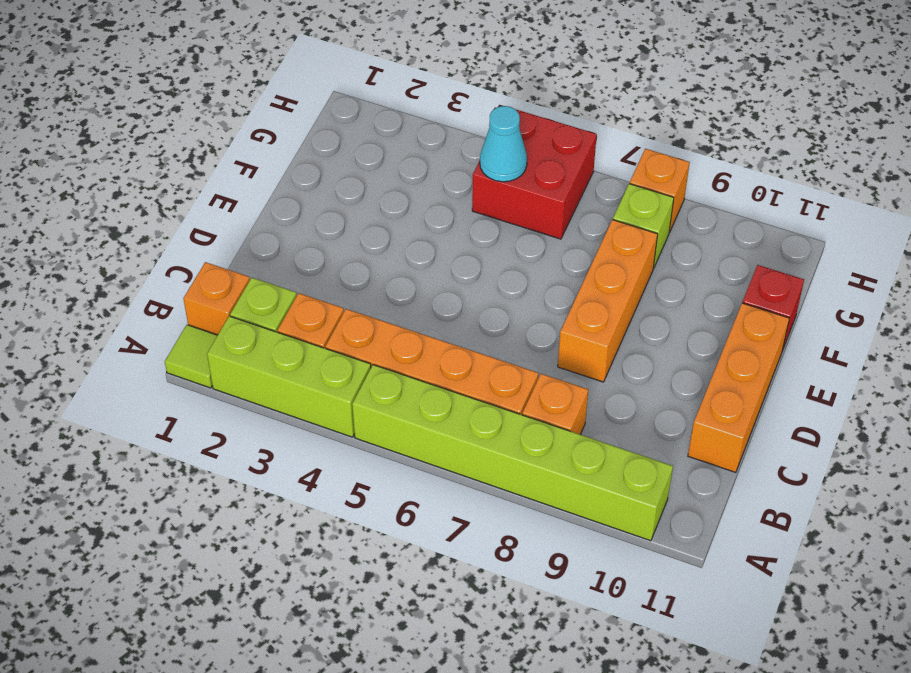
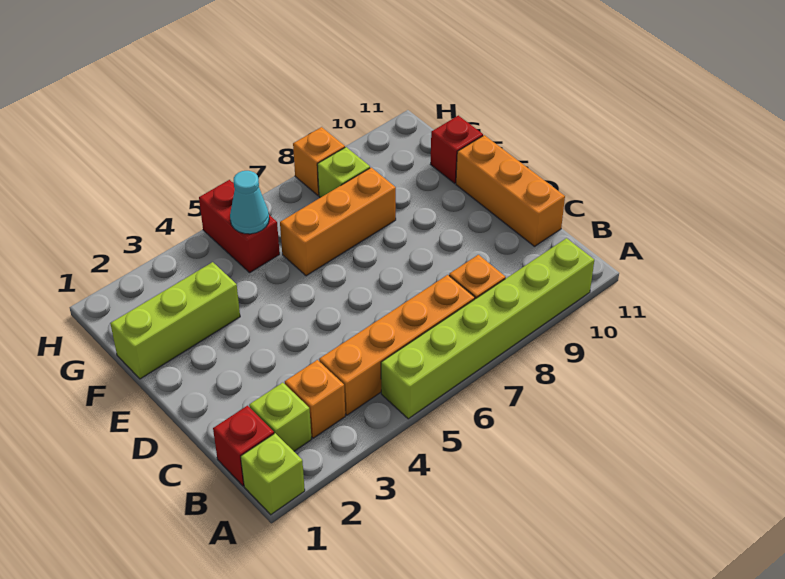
lime 1x1 tile [165,325,218,388] -> lime 1x1 brick [241,433,305,515]
lime 1x3 brick [207,316,371,437] -> lime 1x3 brick moved to [110,262,240,379]
orange 1x1 brick [183,262,250,335] -> red 1x1 brick [213,406,274,486]
orange 1x3 brick [558,220,658,382] -> orange 1x3 brick turned to [280,167,396,276]
red 2x2 brick [472,109,597,239] -> red 1x2 brick [199,180,280,273]

